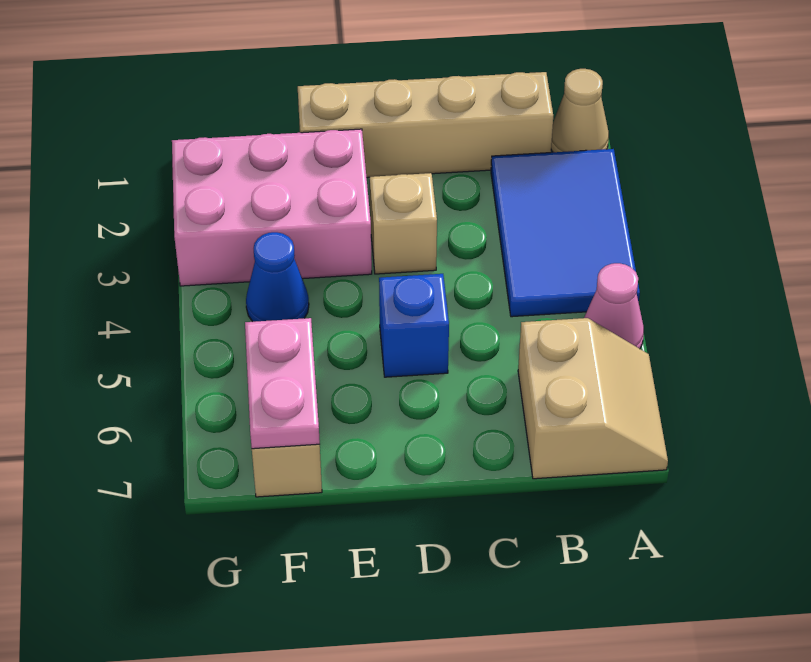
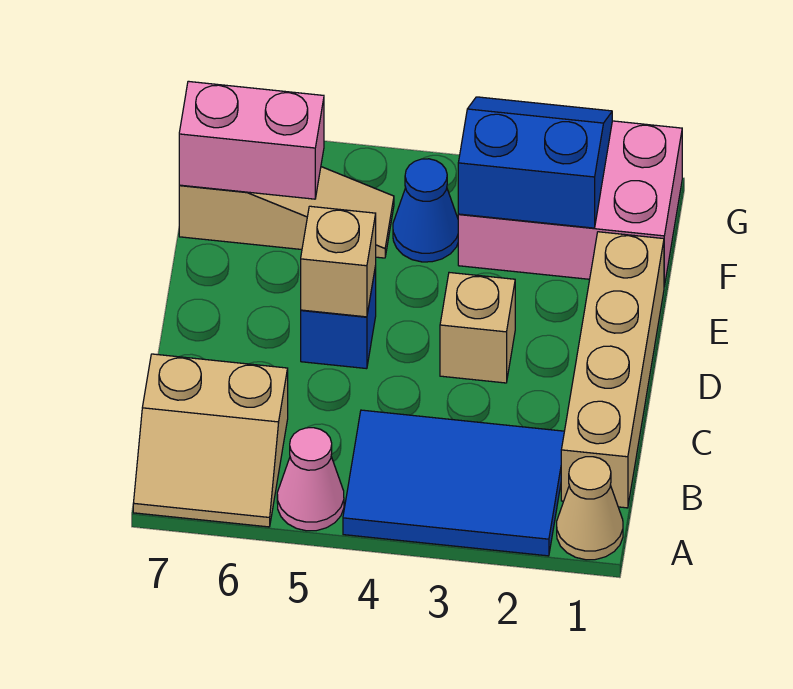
none -> tan 1x1 brick [301,206,376,317]
pink 2x3 brick [172,129,372,286] -> pink 2x3 brick turned to [458,121,682,286]
none -> blue 2x2 slope [458,97,612,228]
pink 1x2 plate [245,318,320,449] -> pink 1x2 brick [179,81,324,199]

